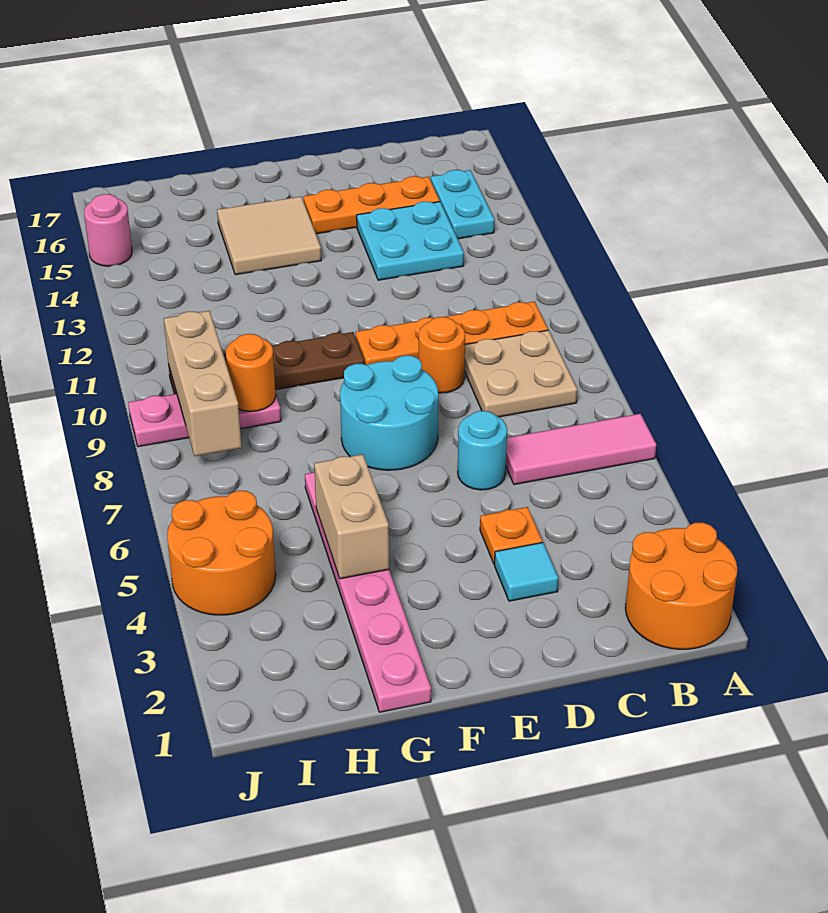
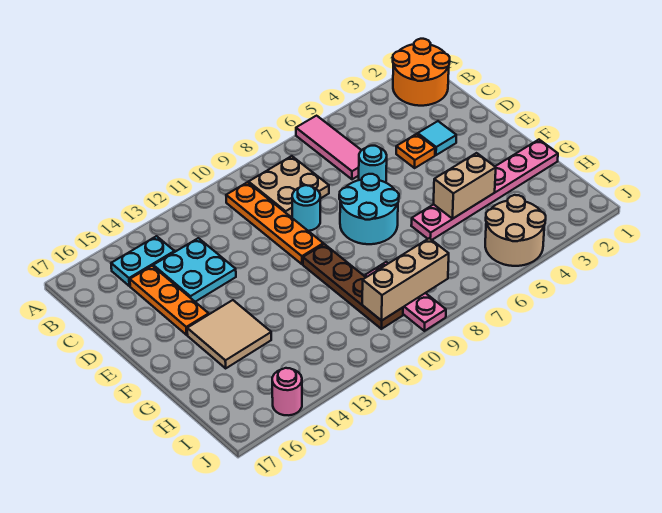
orange 1x1 round brick [419,317,465,393] -> cyan 1x1 round brick [292,185,320,231]
orange 1x1 round brick [226,334,276,411] -> none
orange 2x2 round brick [167,491,276,615] -> tan 2x2 round brick [485,195,546,266]

